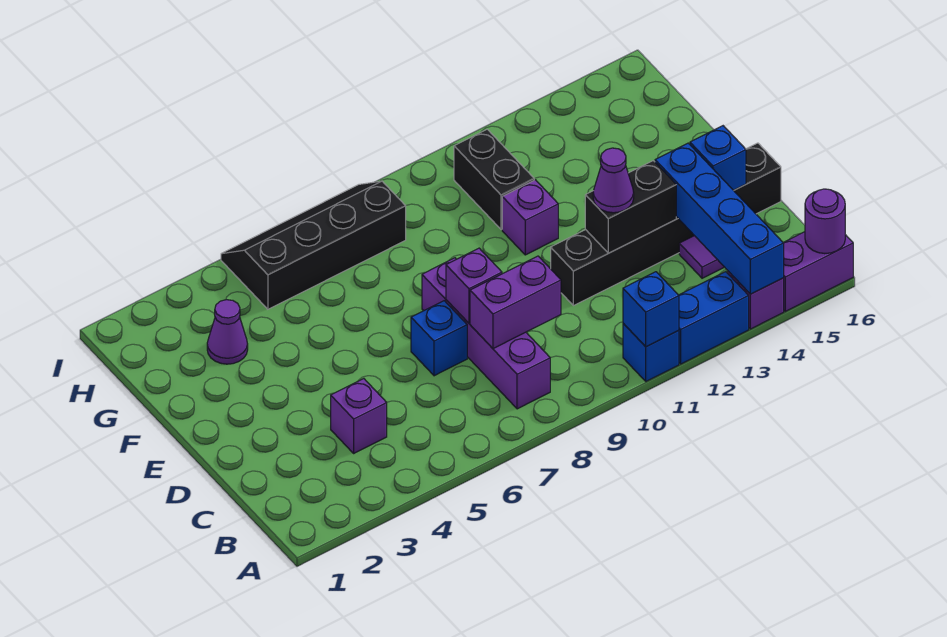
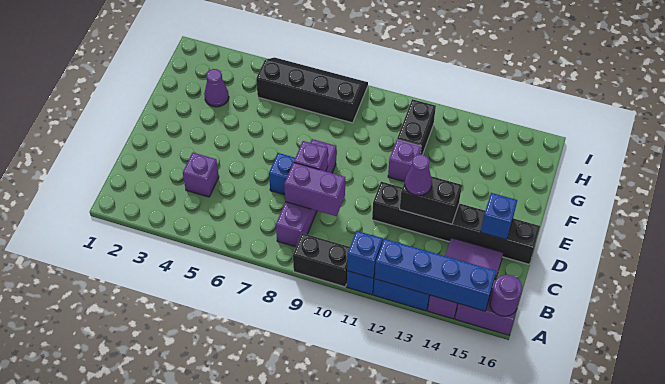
none -> black 1x2 brick [293,233,350,287]
blue 1x4 brick [655,143,784,294] -> blue 1x4 brick turned to [375,239,496,311]

